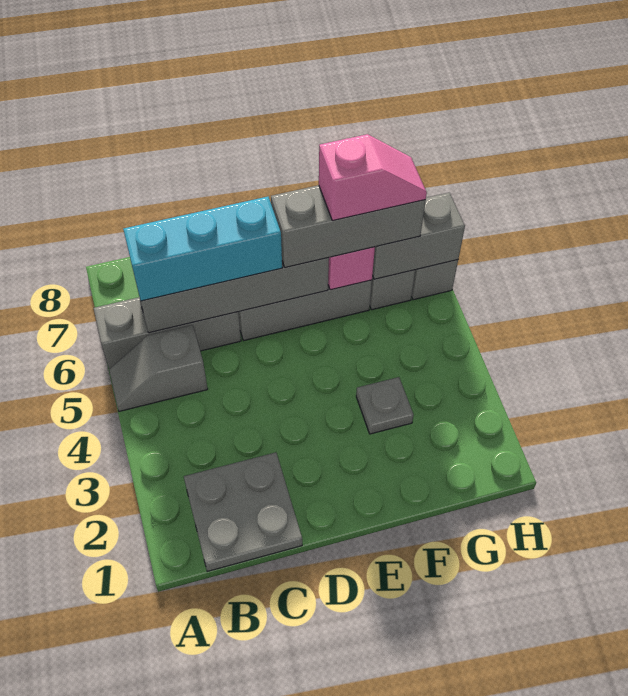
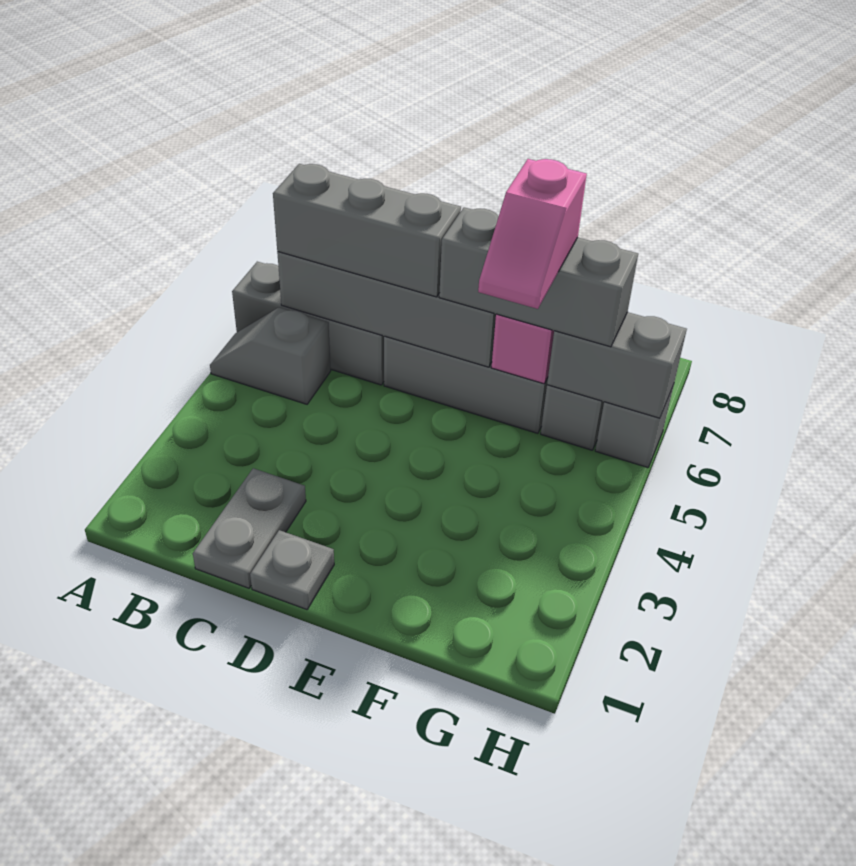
grey 2x2 plate [184,452,302,572] -> grey 1x2 plate [193,468,306,588]
cyan 1x3 brick [123,197,282,301] -> grey 1x3 brick [273,164,461,297]
grey 1x1 plate [356,377,413,434] -> grey 1x1 plate moved to [250,530,334,610]
pink 1x2 slope [319,134,427,221] -> pink 1x2 slope turned to [478,159,587,309]

